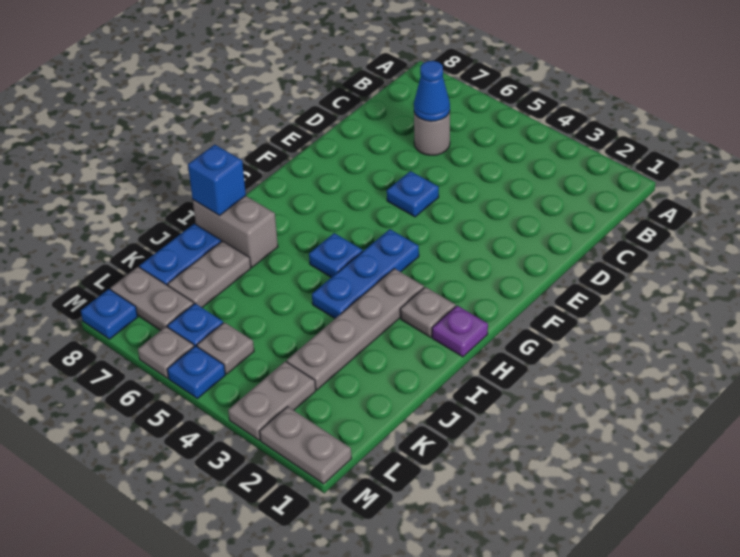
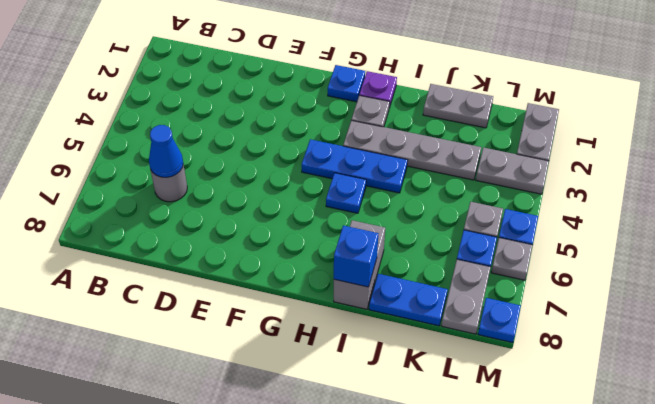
blue 1x1 plate [387,171,439,217] -> blue 1x1 plate moved to [328,65,365,102]
grey 1x2 plate [168,241,251,307] -> grey 1x2 plate moved to [423,84,493,128]

